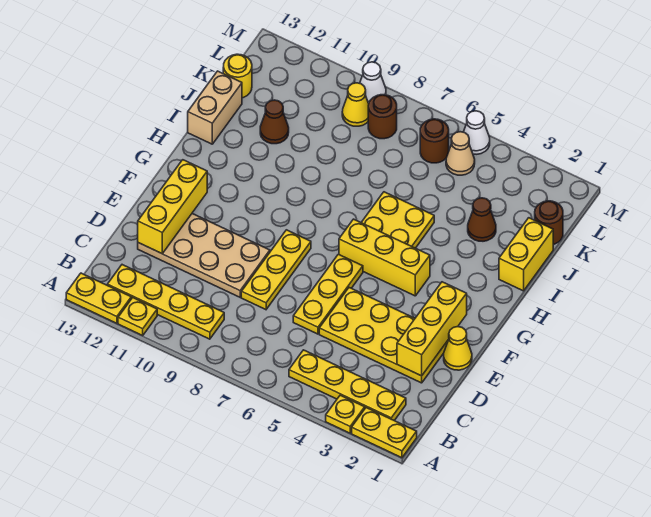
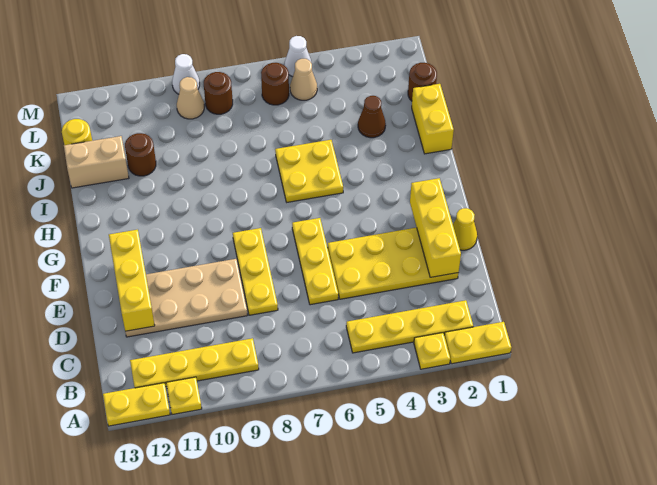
yellow 1x3 brick [339,219,430,296] -> none
tan 1x2 brick [188,71,242,144] -> tan 1x2 brick turned to [64,136,129,188]
brown 1x1 cone [260,100,289,144] -> brown 1x1 round brick [125,133,156,176]
yellow 1x1 cone [342,83,369,126] -> tan 1x1 cone [177,77,204,119]

